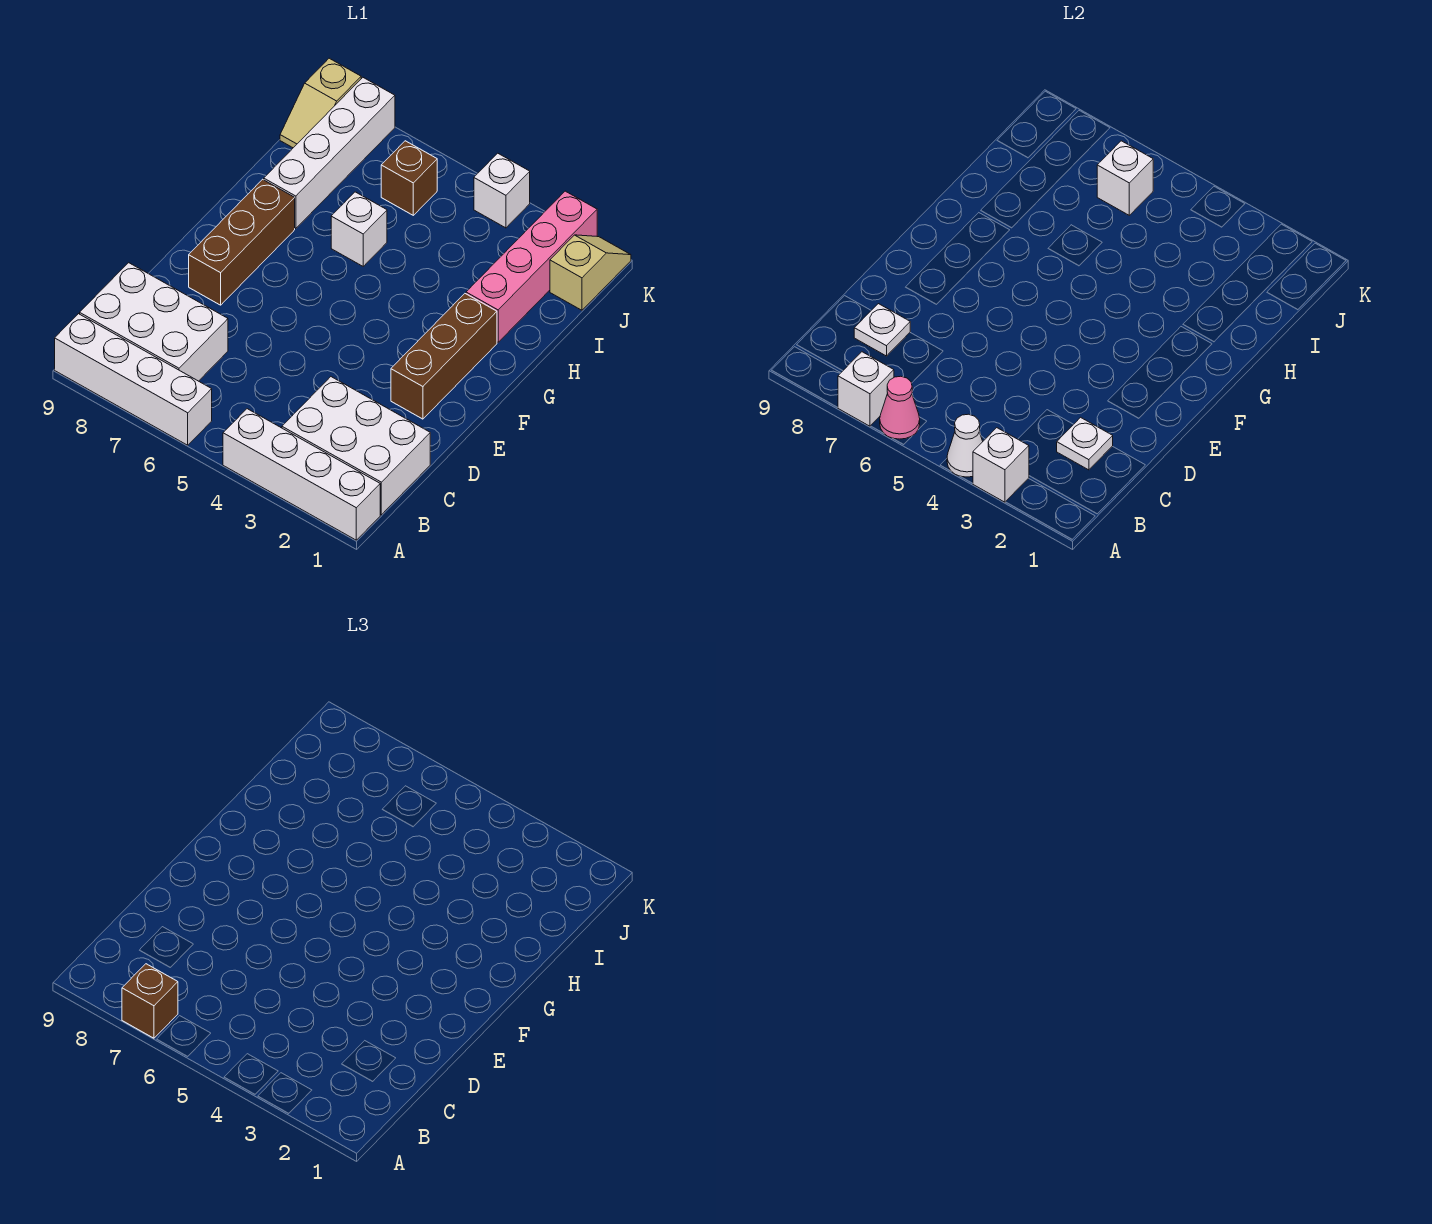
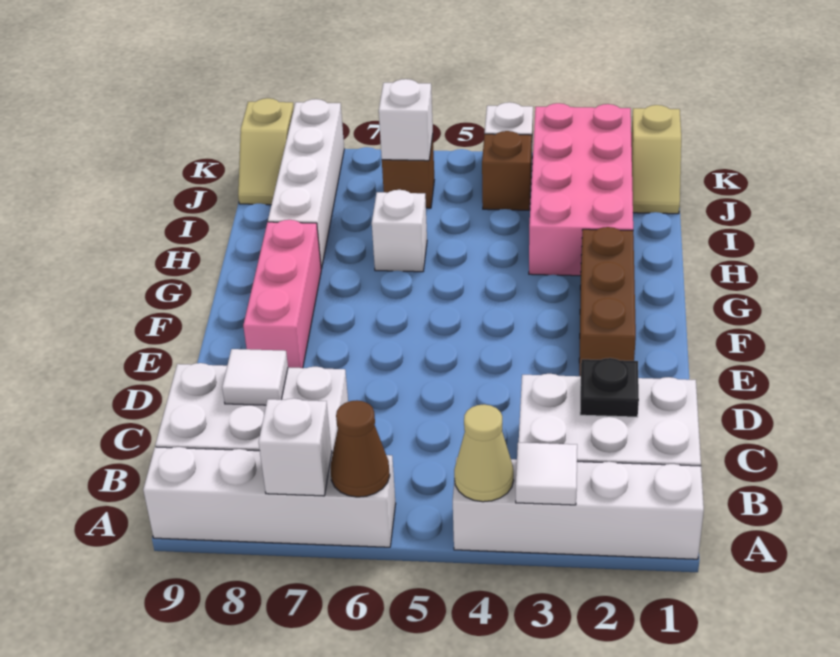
white 1x1 brick [973,428,1029,502] -> white 1x1 tile [516,442,577,505]
white 1x1 cone [947,414,983,477] -> tan 1x1 cone [454,404,514,502]
pink 1x1 cone [880,376,920,439] -> brown 1x1 cone [330,400,390,497]
brown 1x1 brick [122,964,178,1038] -> brown 1x1 brick moved to [482,131,532,210]
white 1x1 plate [1057,417,1113,470] -> black 1x1 plate [580,358,639,417]
white 1x1 plate [854,304,910,356] -> white 1x1 tile [222,349,288,405]
brown 1x3 brick [189,179,295,305] -> pink 1x3 brick [243,220,321,368]
pink 1x4 brick [466,191,597,342] -> pink 2x4 brick [529,103,633,276]
tan 1x2 slope [550,235,631,310] -> tan 1x2 slope turned to [631,105,681,214]

